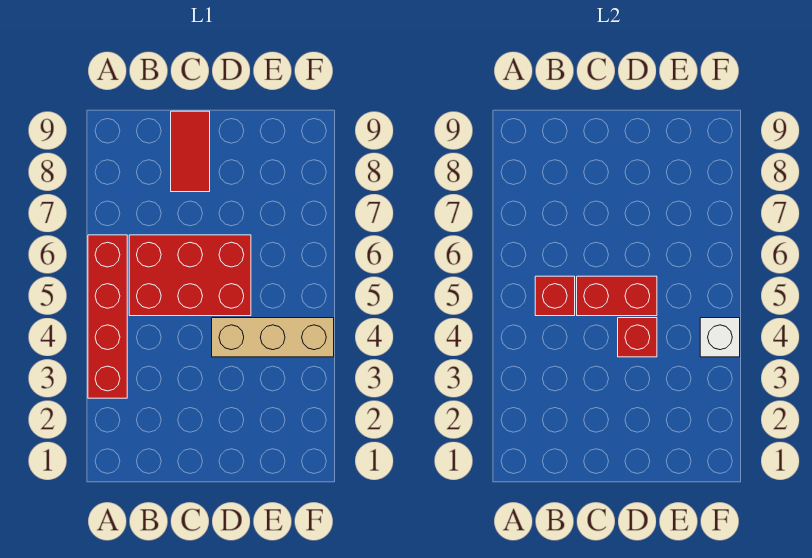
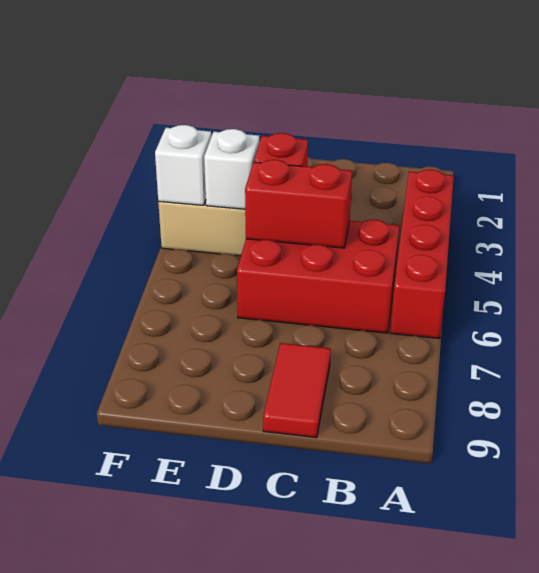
red 1x1 brick [535,276,575,316] -> none
none -> white 1x1 brick [204,129,259,209]

